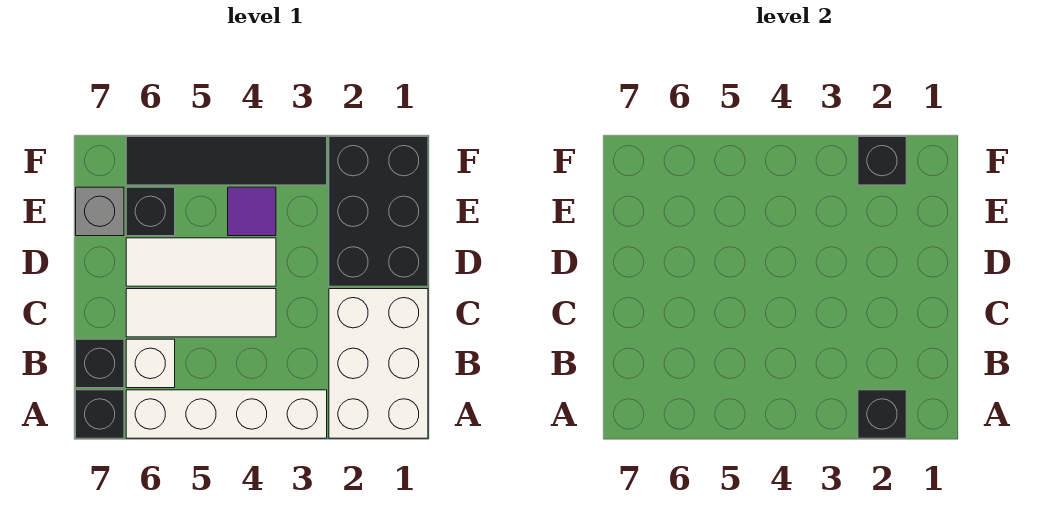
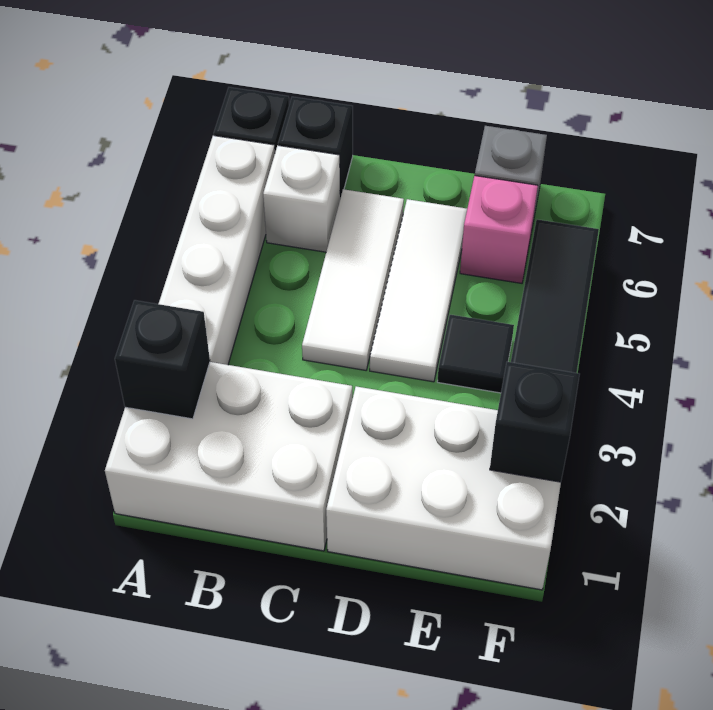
black 2x3 brick [329,137,428,286] -> white 2x3 brick [326,386,561,590]
purple 1x1 tile [228,187,276,236] -> black 1x1 tile [437,315,514,393]
black 1x1 brick [126,187,175,236] -> pink 1x1 brick [460,176,538,283]

